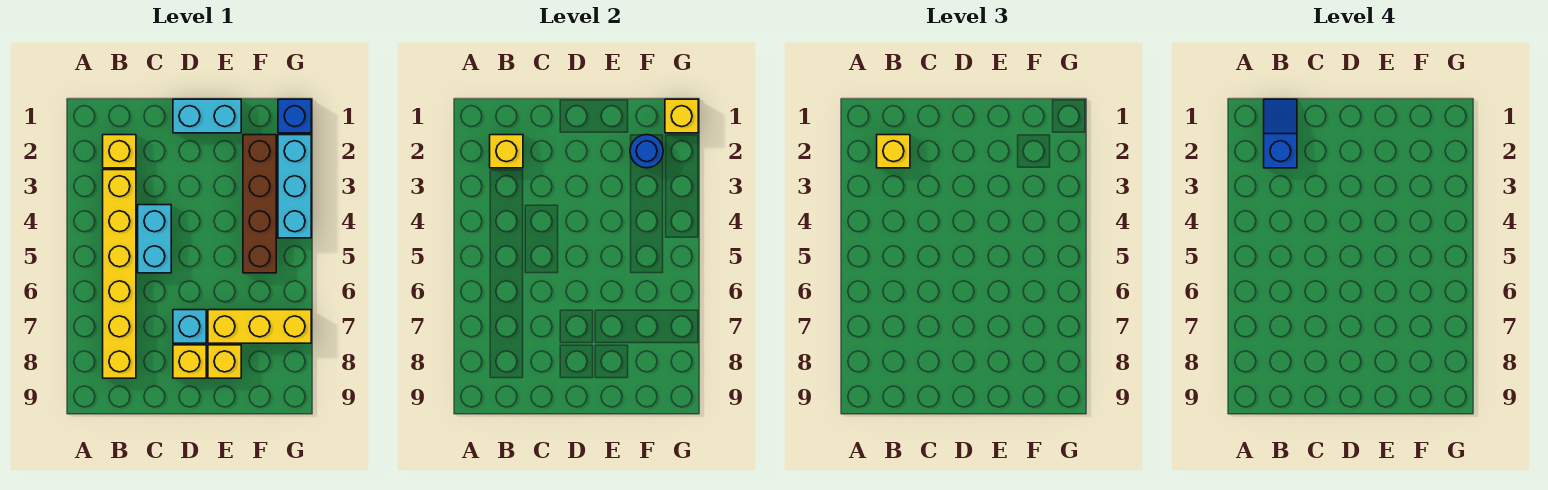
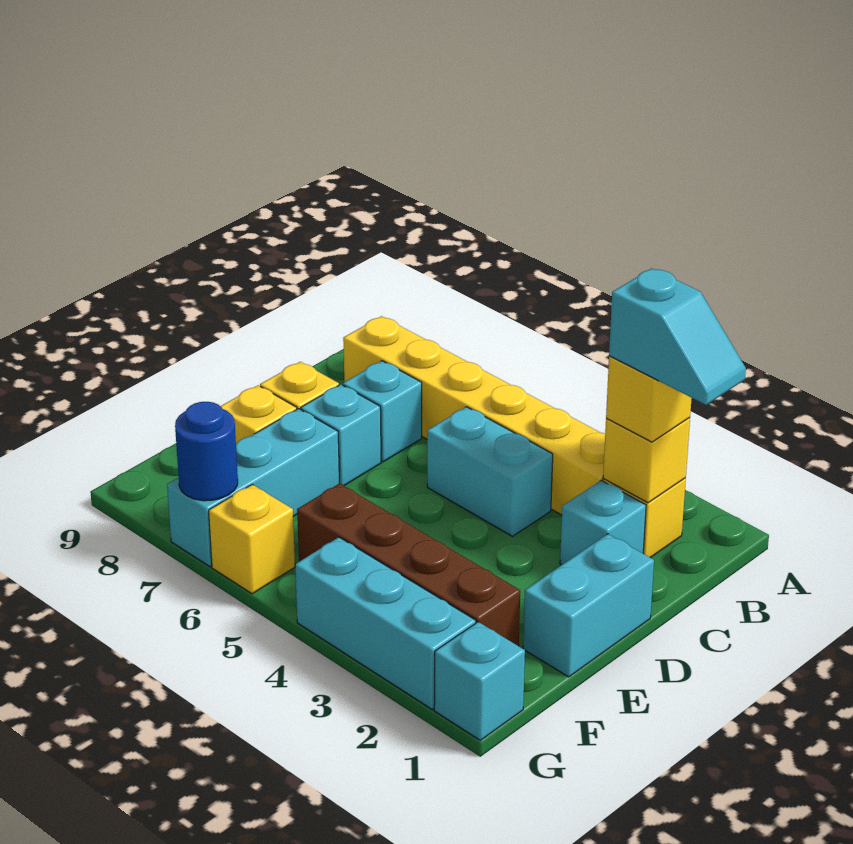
blue 1x2 slope [1264,99,1297,168] -> cyan 1x2 slope [609,268,746,405]
none -> cyan 1x1 brick [560,480,646,565]
none -> cyan 1x1 brick [343,361,422,462]
yellow 1x3 brick [208,310,311,343] -> cyan 1x3 brick [167,409,339,567]
blue 1x1 round brick [630,135,663,168] -> blue 1x1 round brick moved to [175,402,238,501]
blue 1x1 brick [278,99,311,133] -> cyan 1x1 brick [434,622,525,740]
yellow 1x1 brick [665,99,698,133] -> yellow 1x1 brick moved to [209,484,295,594]

